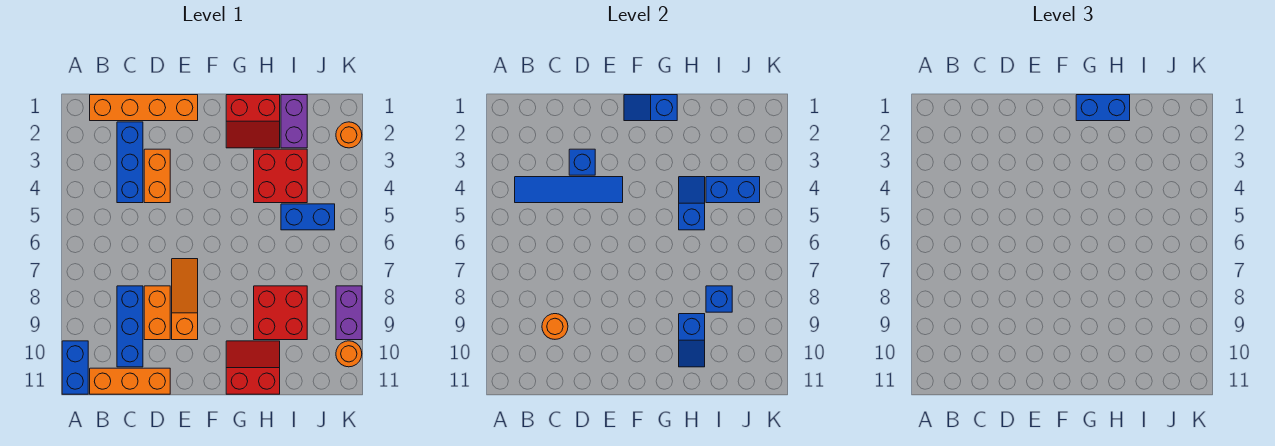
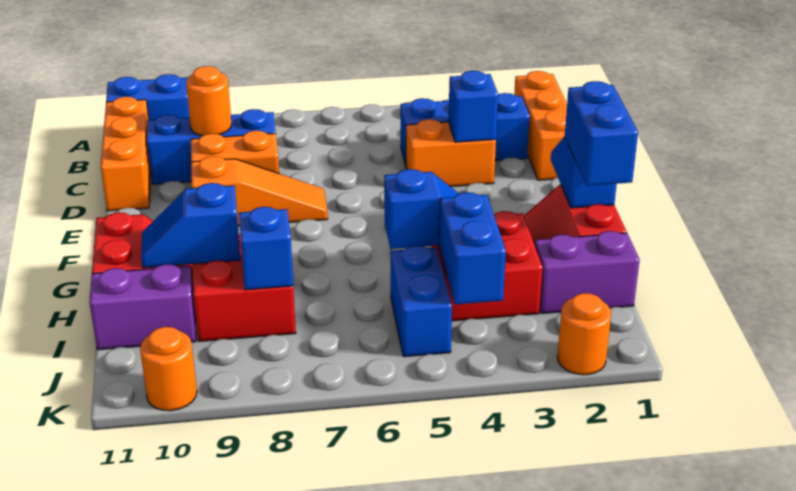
orange 1x4 brick [90,95,198,121] -> orange 1x3 brick [514,71,567,180]
blue 1x4 tile [515,177,623,203] -> none
purple 1x2 brick [336,286,362,340] -> purple 1x2 brick moved to [89,264,196,350]

